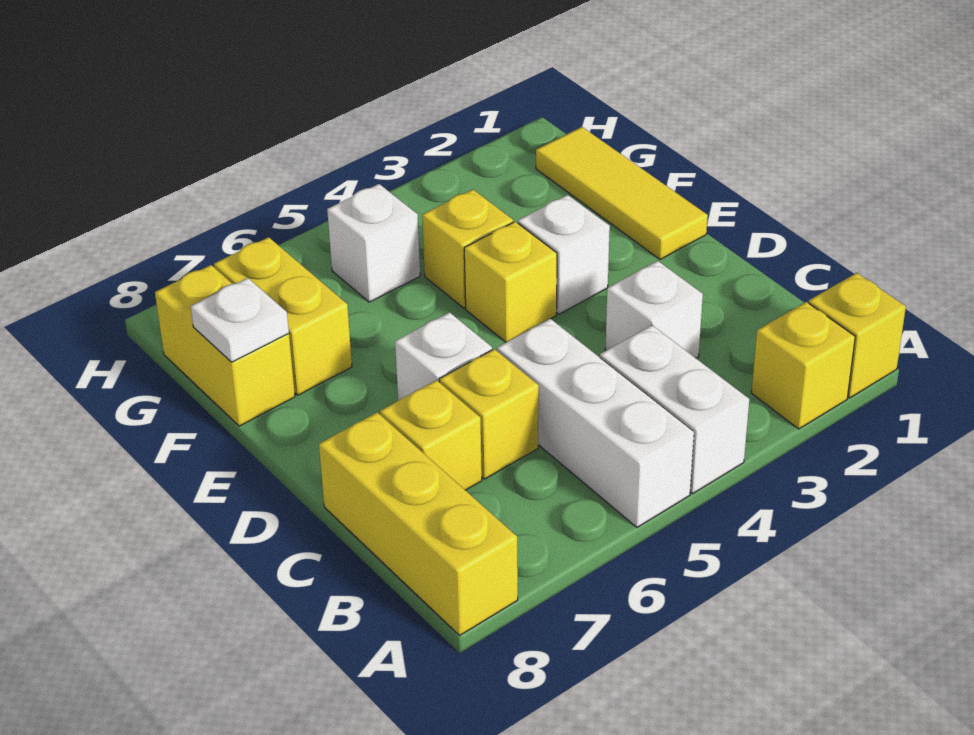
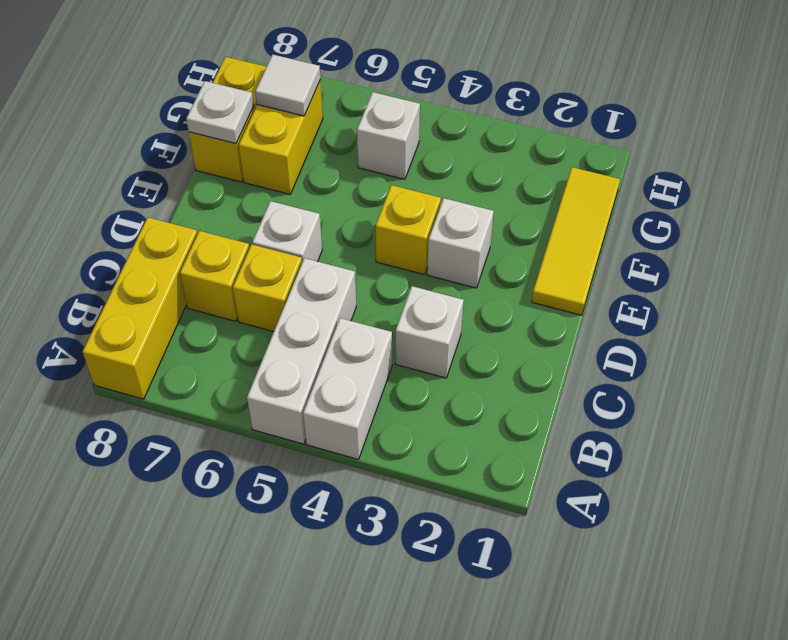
yellow 1x1 brick [809,273,906,398] -> none
yellow 1x1 brick [751,302,855,429] -> none
yellow 1x1 brick [422,189,513,308] -> none
none -> white 1x1 tile [255,54,320,116]

